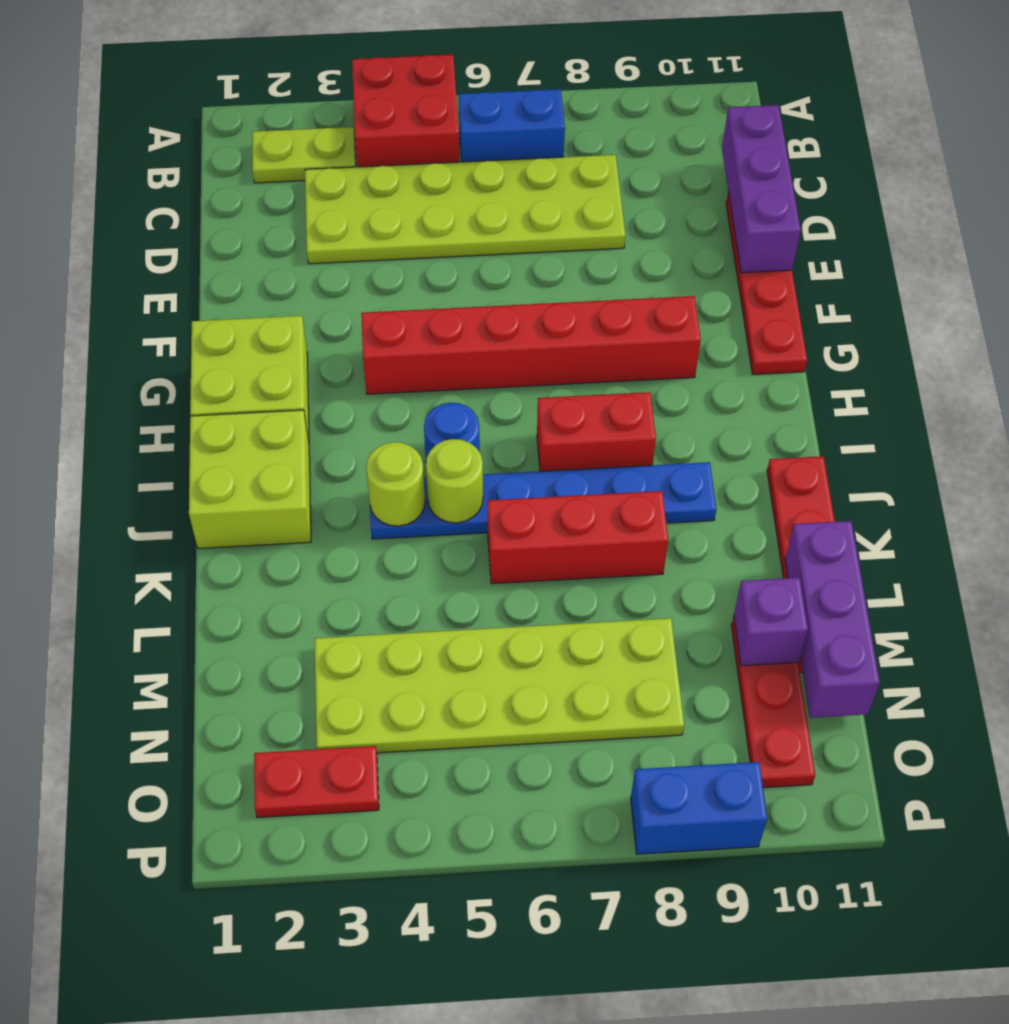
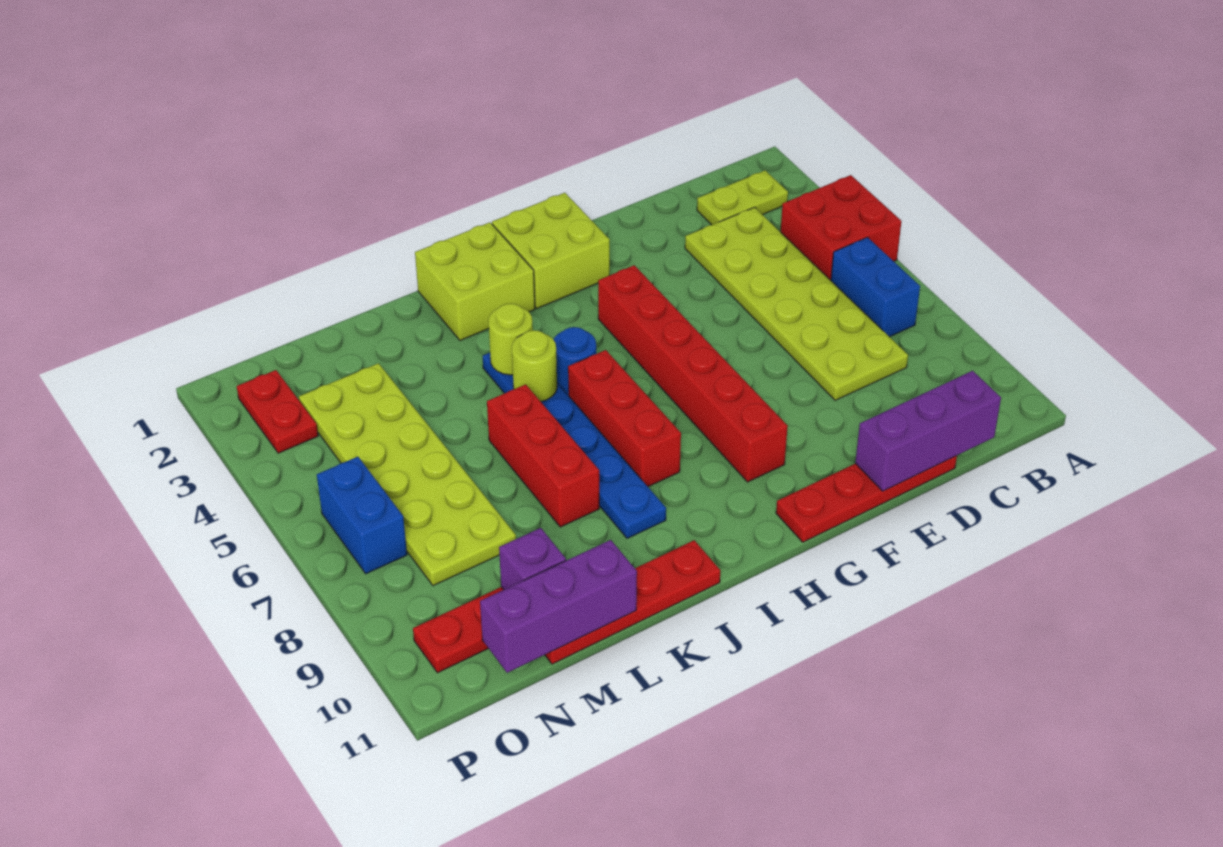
lime 1x2 plate [252,127,356,183] -> lime 1x2 plate turned to [697,170,788,225]
red 1x2 brick [537,392,656,471] -> red 1x3 brick [568,350,681,487]
blue 1x2 brick [631,762,767,854] -> blue 1x2 brick moved to [317,457,407,574]

